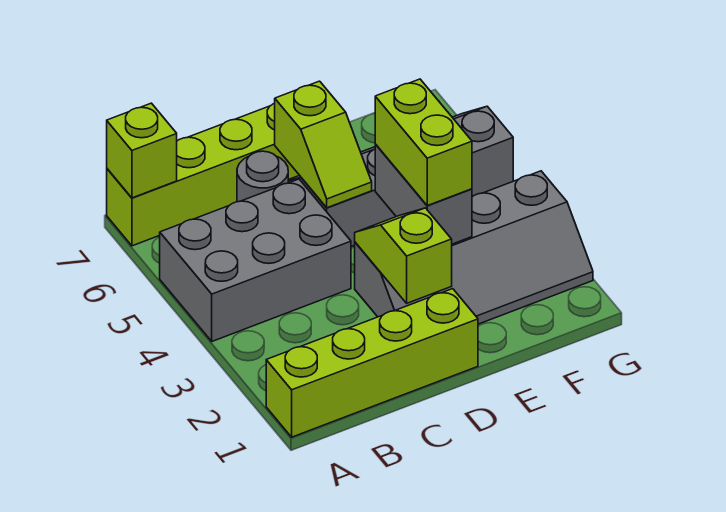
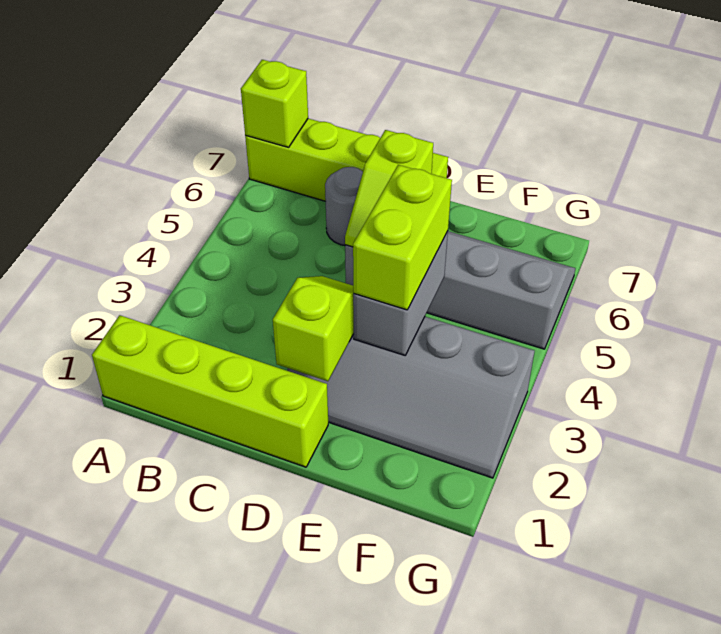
grey 2x3 brick [160,179,351,341] -> none

